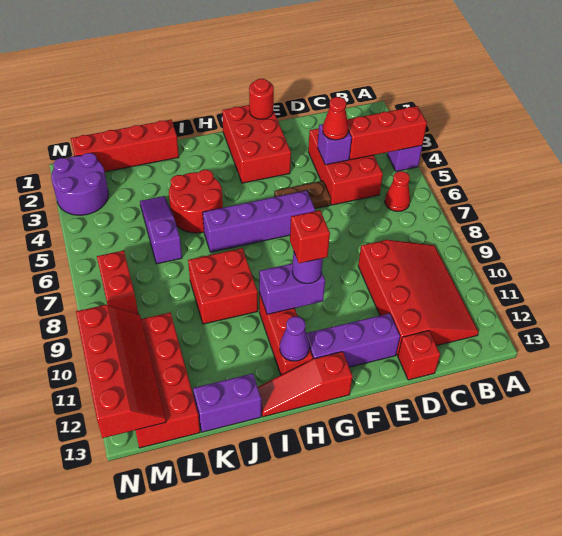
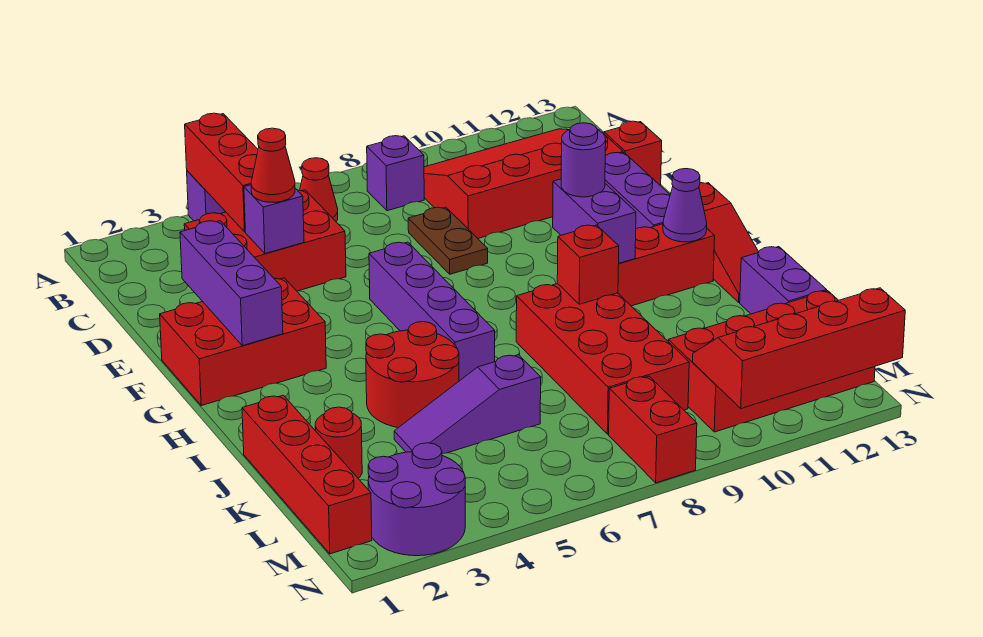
none -> purple 1x1 brick [367,136,424,211]
none -> purple 1x3 brick [180,221,283,346]
brown 1x2 plate [274,181,331,209] -> brown 1x2 plate moved to [408,207,488,274]
red 1x1 round brick [249,79,274,119] -> red 1x1 round brick moved to [315,407,362,478]
red 1x1 brick [290,210,330,263] -> red 1x1 brick moved to [557,225,619,304]
red 2x2 brick [188,248,258,324] -> red 2x4 brick [516,284,689,434]
red 1x2 brick [97,251,138,314] -> red 1x2 brick turned to [609,376,697,483]

